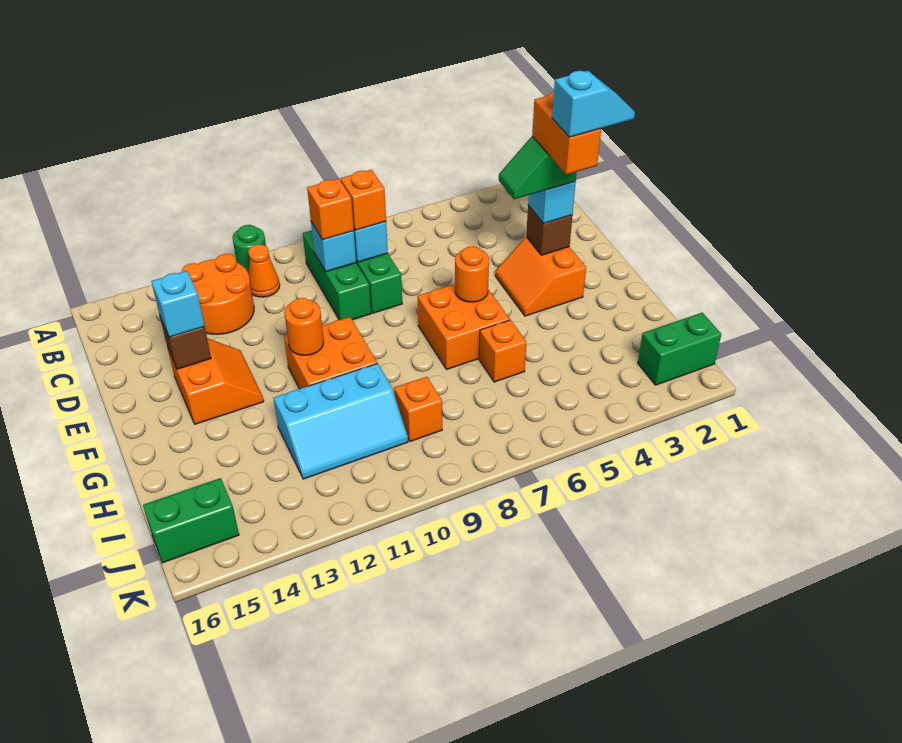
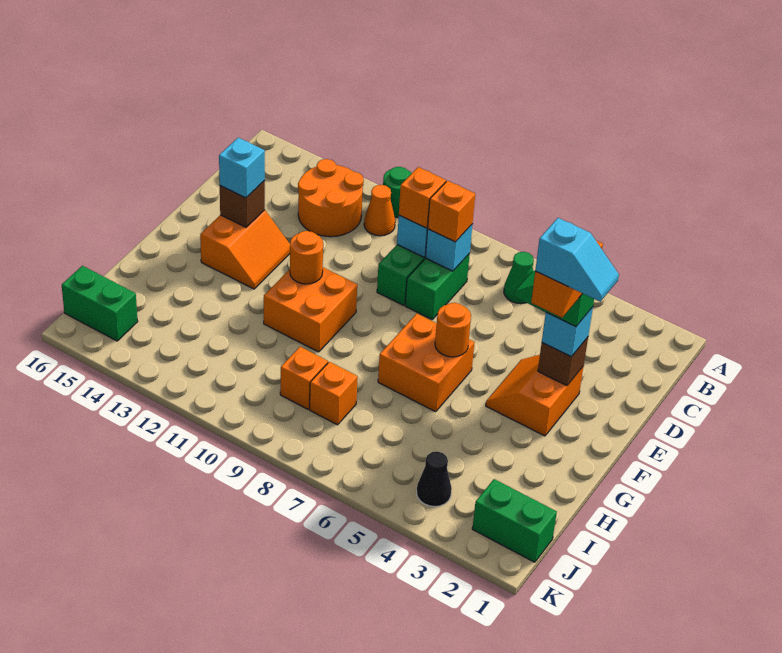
none -> green 1x1 cone [504,252,534,304]
orange 1x1 brick [479,320,526,382] -> orange 1x1 brick moved to [310,362,358,425]
cyan 2x3 slope [274,363,408,479] -> none
none -> black 1x1 cone [417,452,452,507]

